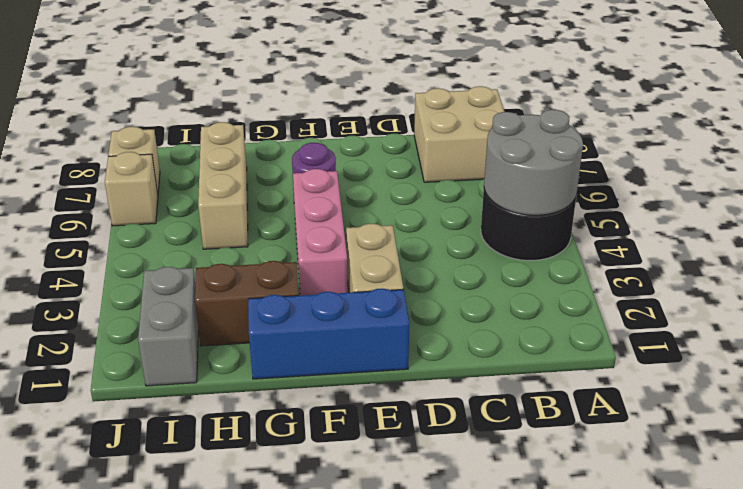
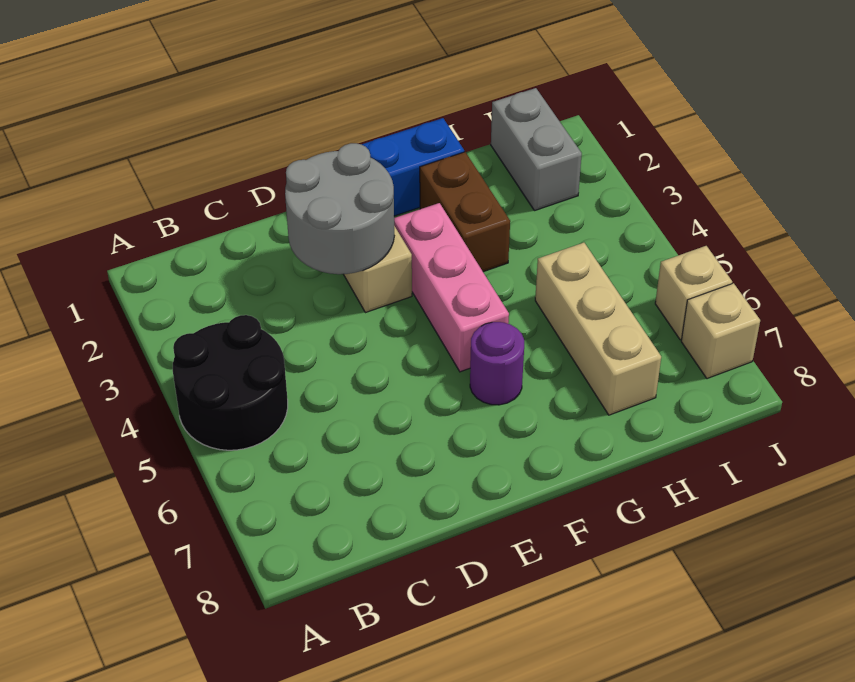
grey 2x2 round brick [484,110,583,215] -> grey 2x2 round brick moved to [285,143,394,274]
tan 2x2 brick [414,86,504,182] -> none
brown 1x2 brick [195,261,299,346] -> brown 1x2 brick turned to [420,152,510,272]

